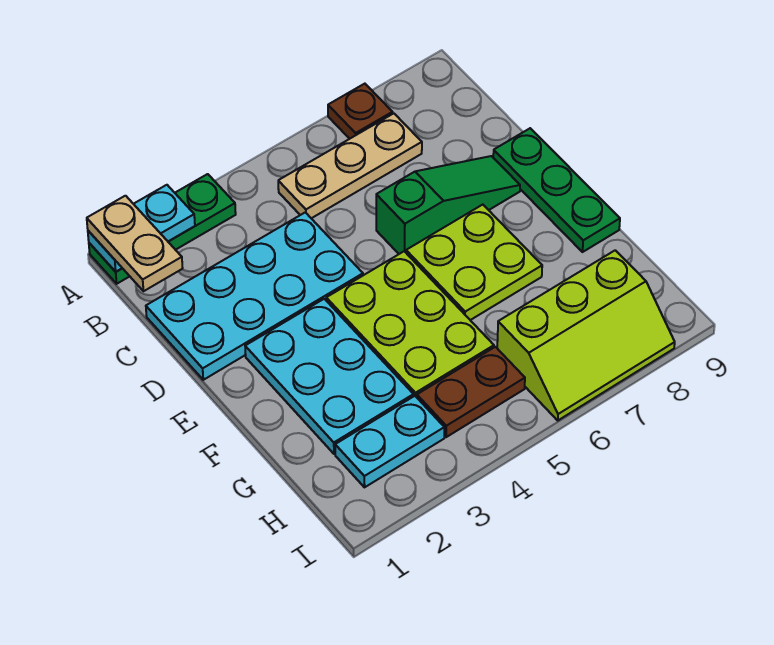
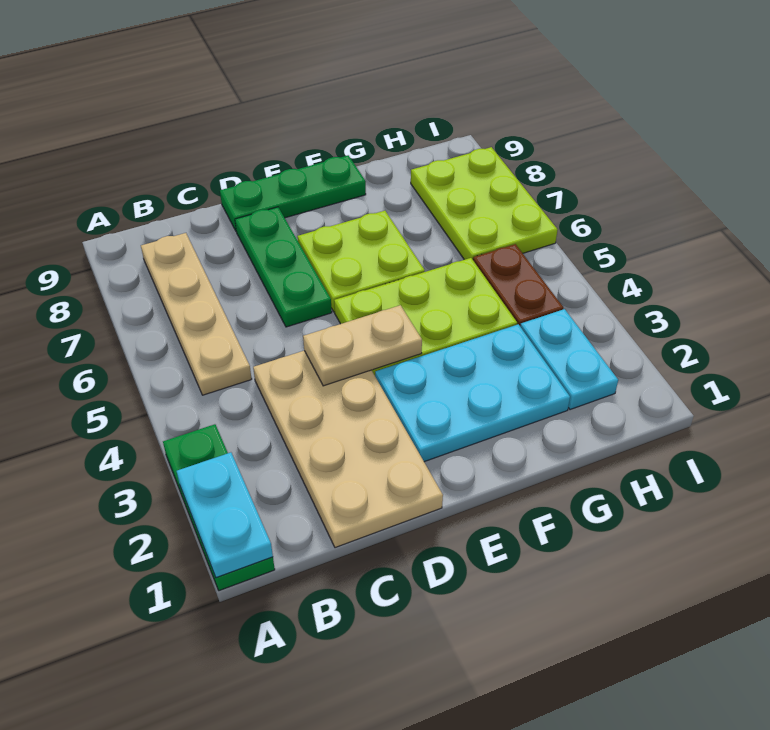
tan 1x2 plate [87,196,183,291] -> tan 1x2 plate moved to [303,305,422,386]
brown 1x1 plate [328,84,393,139] -> none
tan 1x3 plate [278,113,422,218] -> tan 1x4 plate [141,233,252,395]
cyan 2x4 plate [146,212,363,380] -> tan 2x4 plate [253,351,443,548]
green 1x3 slope [376,156,520,254] -> green 1x3 plate [235,207,332,327]
lime 2x3 slope [497,250,675,420] -> lime 2x3 plate [411,147,558,260]

